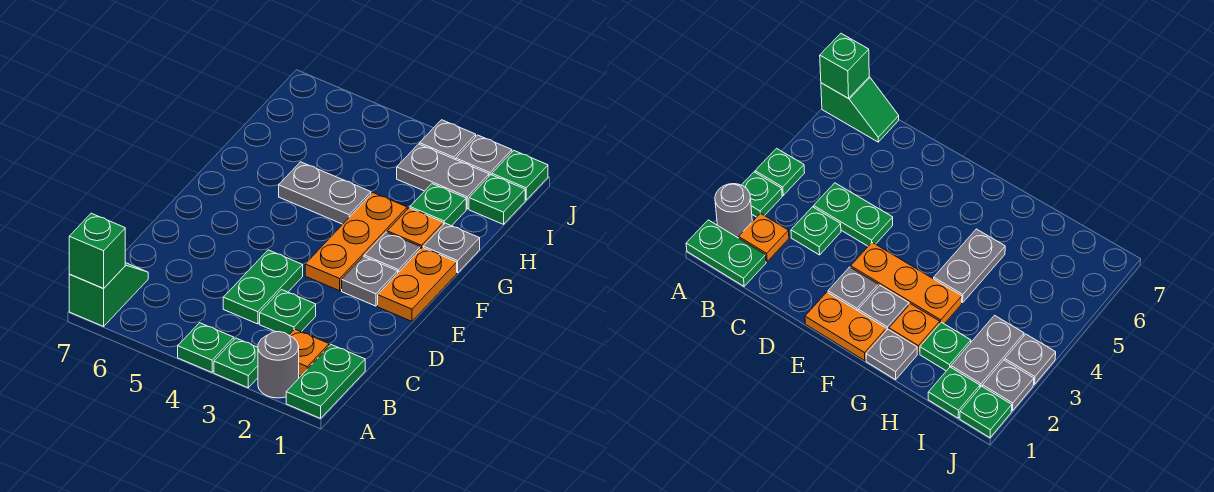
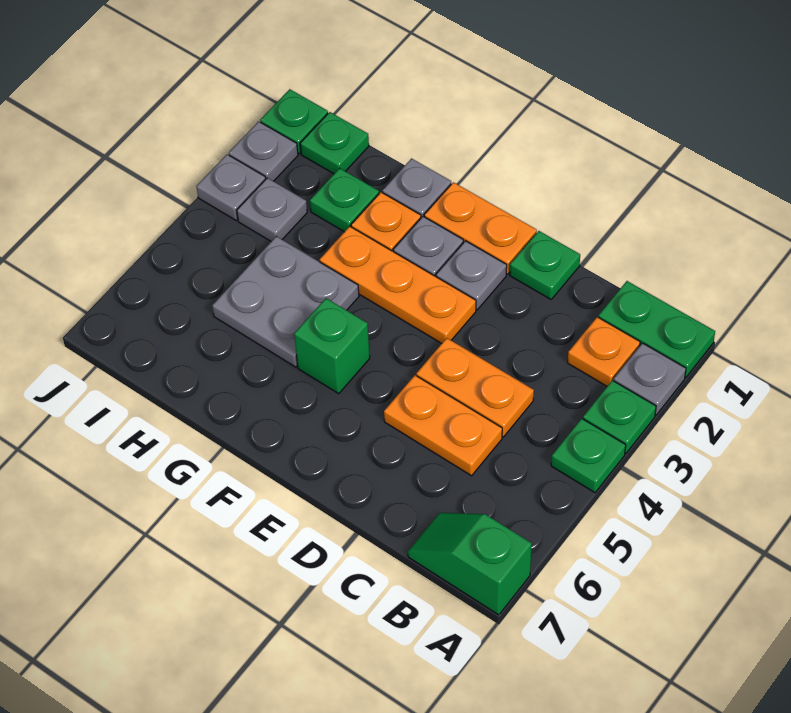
grey 1x1 round brick [258,331,299,398] -> grey 1x1 plate [614,343,686,415]
green 1x1 brick [69,213,125,288] -> green 1x1 brick moved to [294,298,370,394]
green 1x1 plate [260,290,316,335] -> green 1x1 plate moved to [510,231,580,299]
green 1x2 plate [223,250,303,324] -> orange 1x2 plate [416,338,534,437]
none -> orange 1x2 plate [384,375,502,476]
grey 1x2 plate [279,162,371,224] -> grey 2x2 plate [212,236,359,367]
grey 1x2 plate [397,144,489,209] -> grey 1x1 plate [237,178,307,241]

